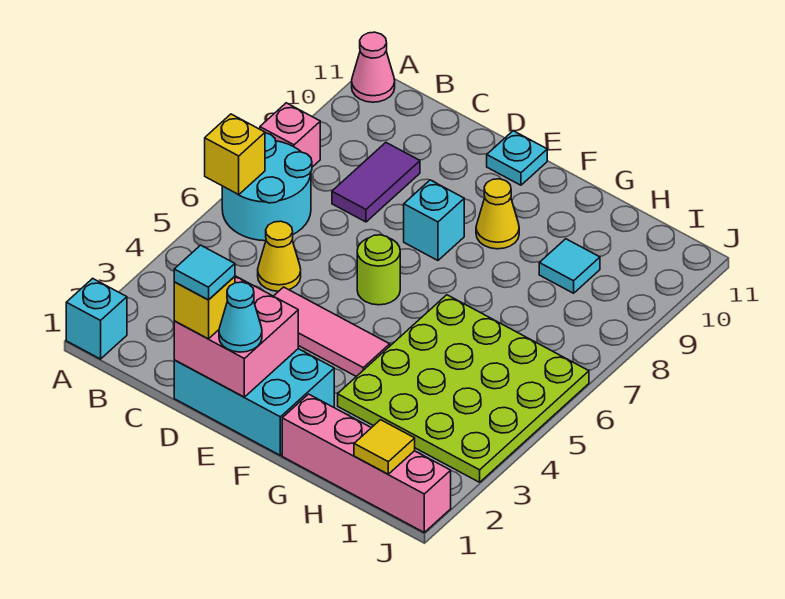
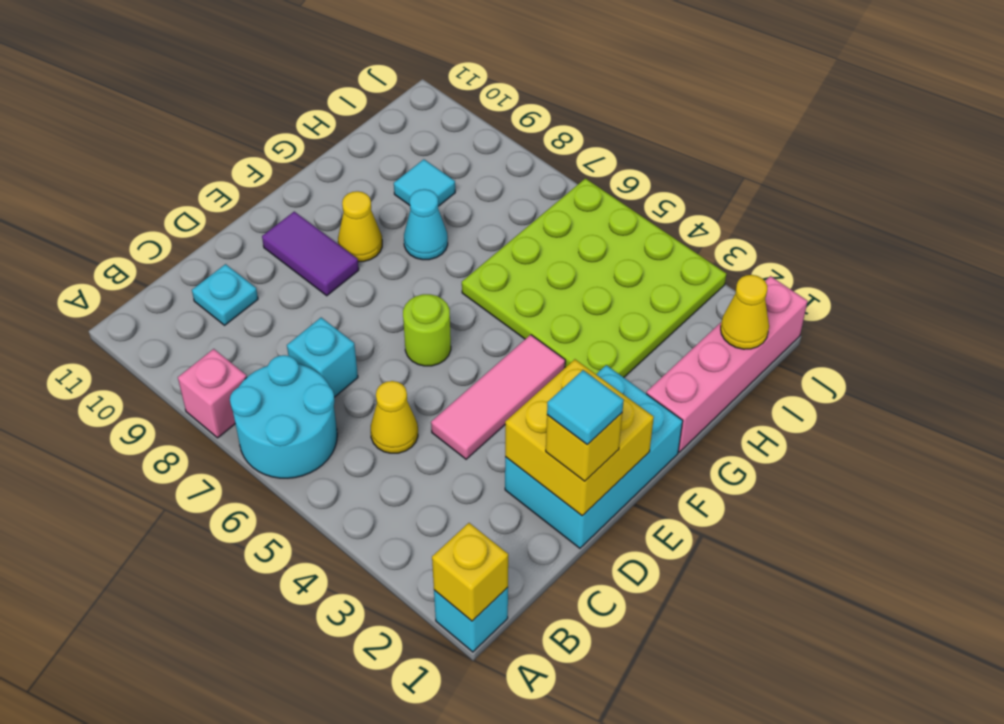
yellow 1x1 brick [205,114,265,195] -> yellow 1x1 brick moved to [432,523,508,621]
pink 1x1 cone [352,32,395,102] -> none
purple 1x2 tile [332,143,420,222] -> purple 1x2 tile moved to [262,212,359,296]
pink 2x2 brick [174,276,298,397] -> yellow 2x2 brick [505,359,654,516]
cyan 1x1 cone [219,282,262,352] -> cyan 1x1 cone moved to [404,189,448,260]
cyan 1x1 brick [404,180,464,260] -> cyan 1x1 brick moved to [287,318,358,397]
cyan 1x1 plate [487,131,547,185] -> cyan 1x1 plate moved to [192,264,258,325]
yellow 1x1 tile [354,420,415,474] -> yellow 1x1 cone [721,275,769,349]

